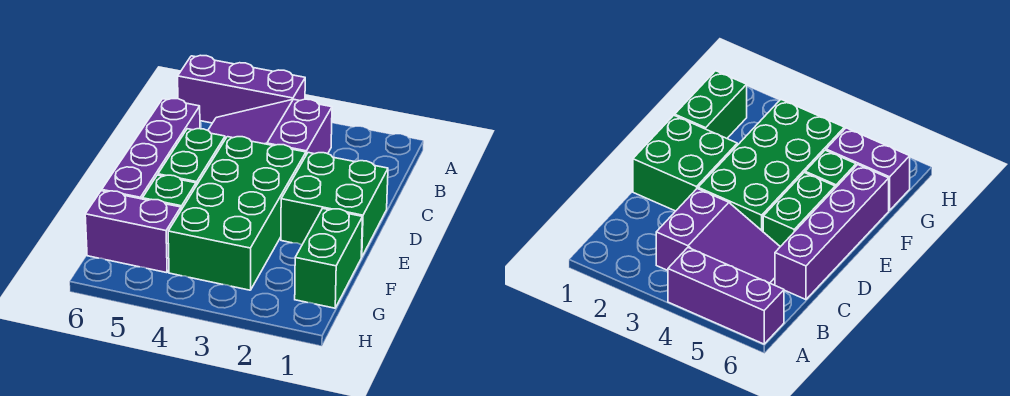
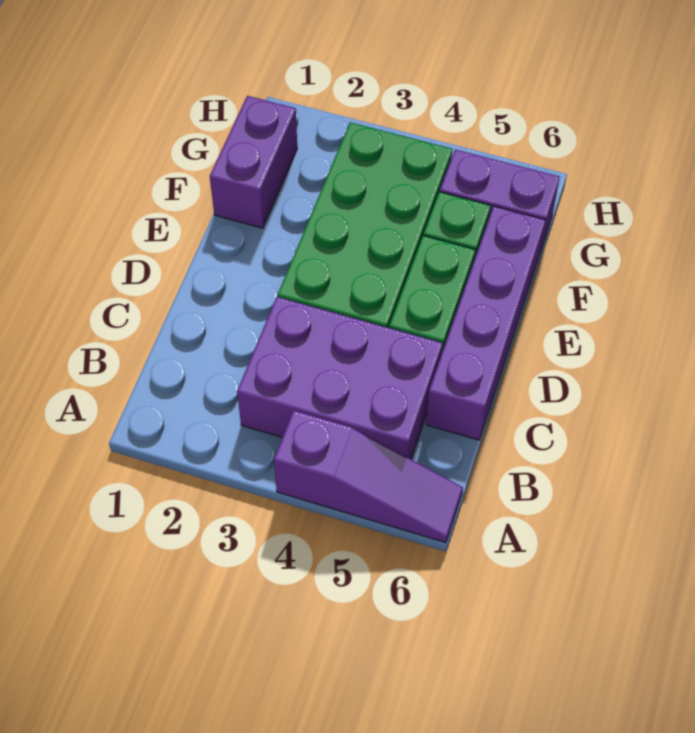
purple 1x3 brick [178,55,305,123] -> purple 1x3 slope [274,410,463,543]
purple 2x3 slope [208,99,332,155] -> purple 2x3 brick [237,297,442,459]
green 2x2 brick [281,153,388,257] -> none
green 1x2 brick [295,208,362,308] -> purple 1x2 brick [210,96,297,228]

